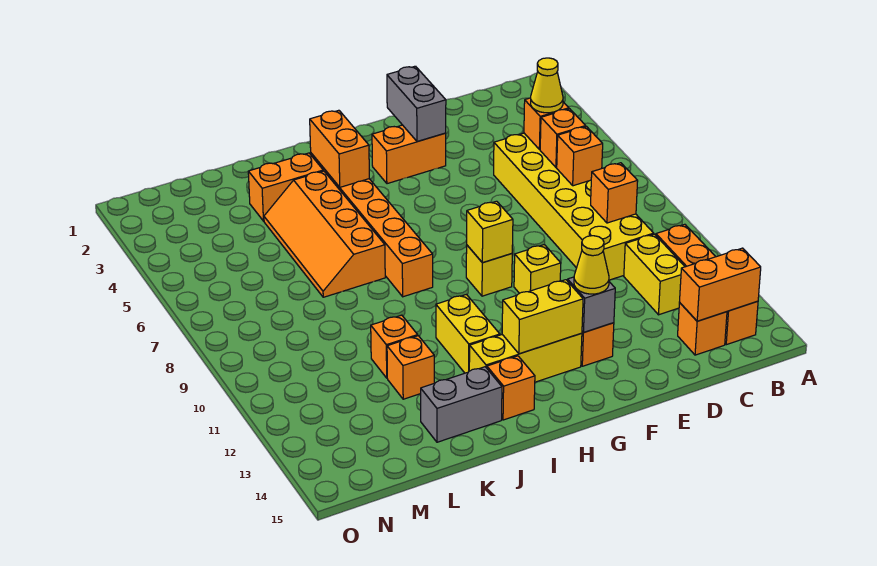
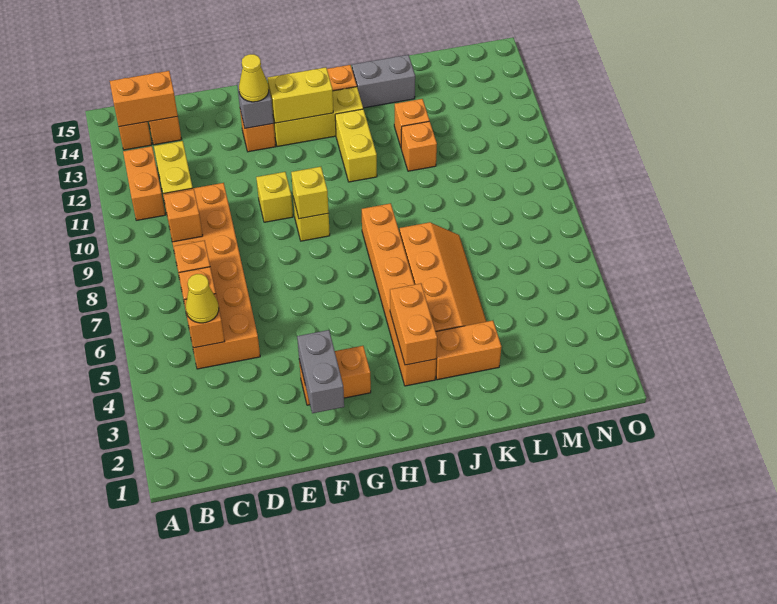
yellow 2x6 brick [494,133,654,280] -> orange 2x6 brick [163,183,260,369]

